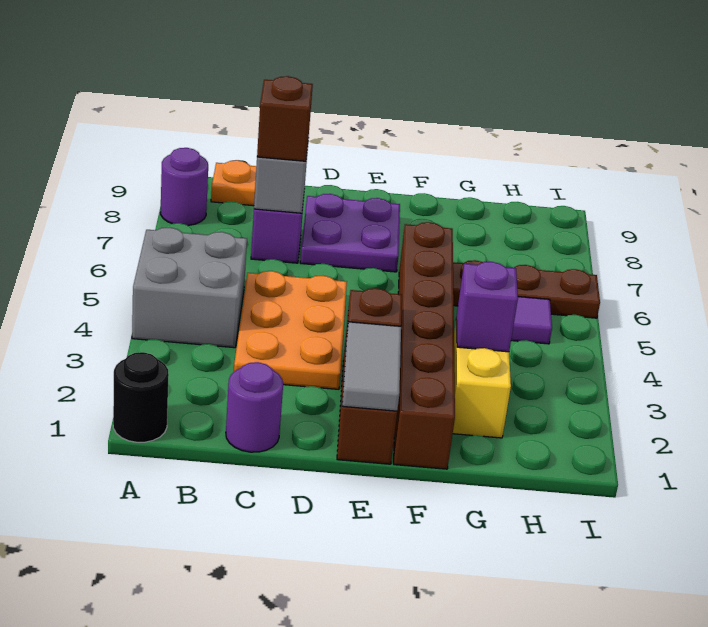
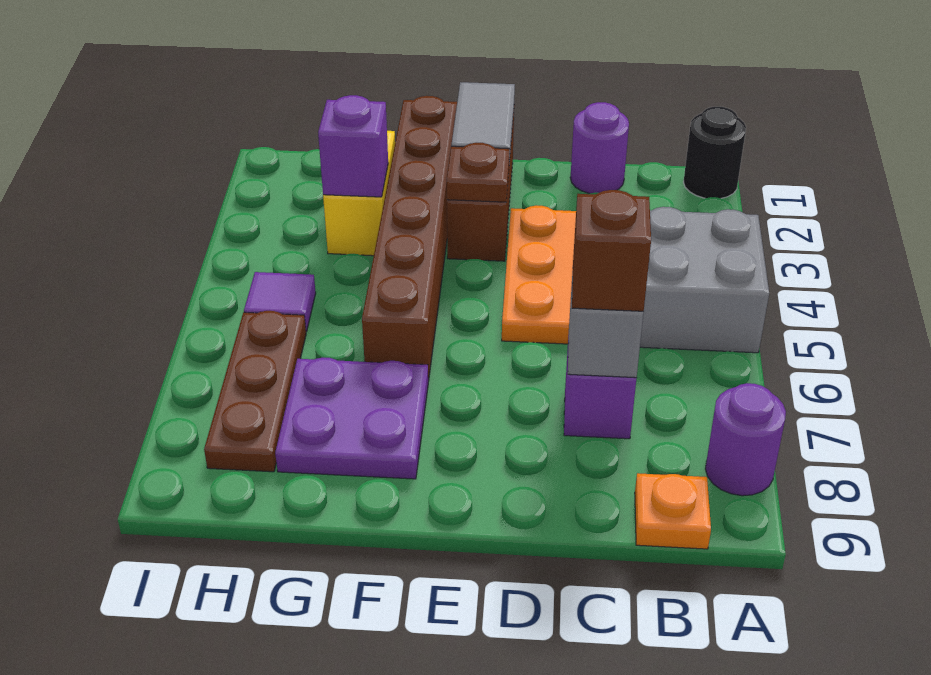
purple 2x2 plate [300,194,400,272] -> purple 2x2 plate moved to [275,357,428,479]
brown 1x3 plate [453,260,600,318] -> brown 1x3 plate turned to [204,311,306,472]

